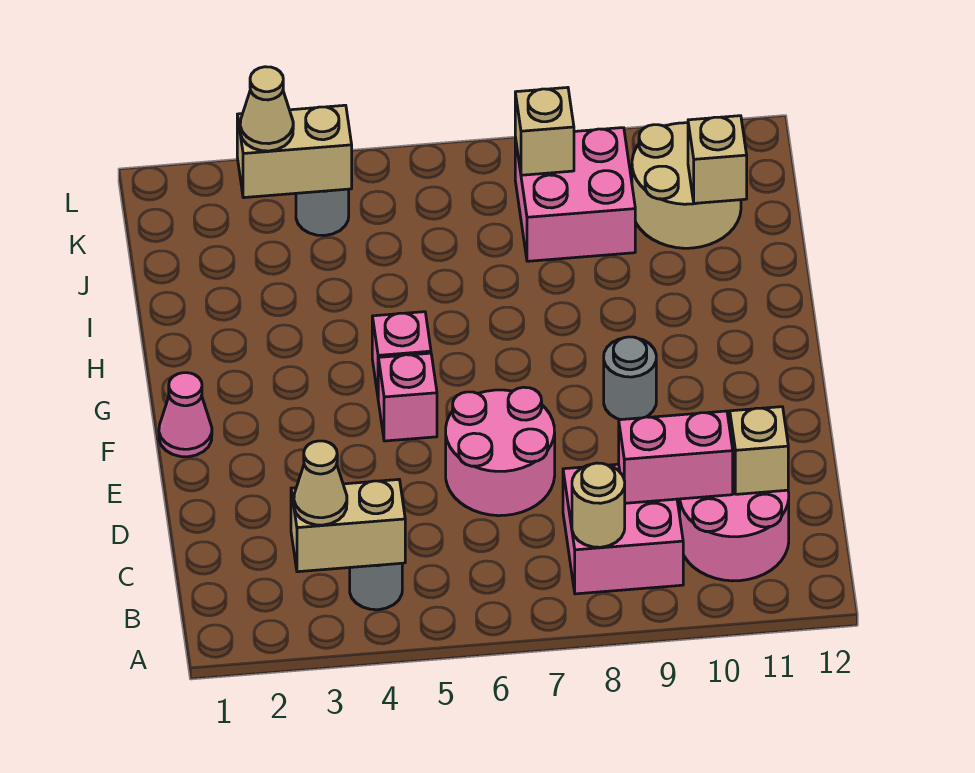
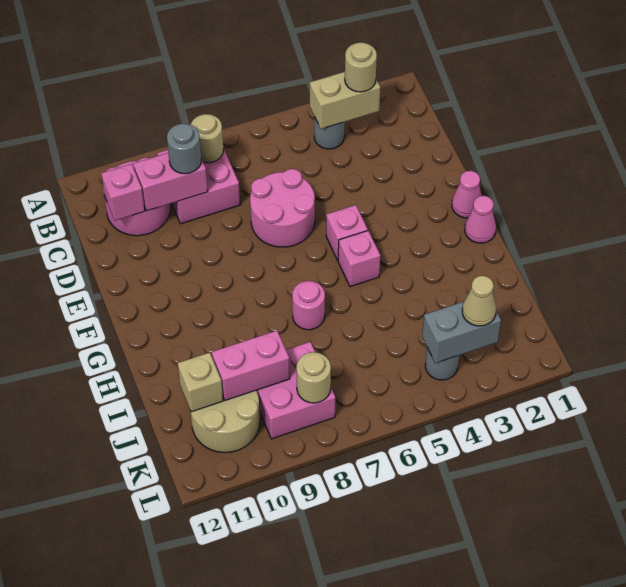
tan 1x1 cone [294,441,347,525] -> tan 1x1 round brick [345,43,377,92]
tan 1x1 brick [730,407,788,494] -> pink 1x1 brick [101,164,145,220]
grey 1x1 round brick [604,337,656,420] -> grey 1x1 round brick moved to [167,124,201,174]
none -> pink 1x1 cone [465,196,496,243]
none -> pink 1x1 round brick [292,281,325,330]
none -> pink 1x2 brick [212,331,290,400]
tan 1x2 brick [237,105,352,198] -> grey 1x2 brick [422,302,501,363]
tan 1x1 brick [515,87,574,175] -> tan 1x1 round brick [296,352,331,403]

